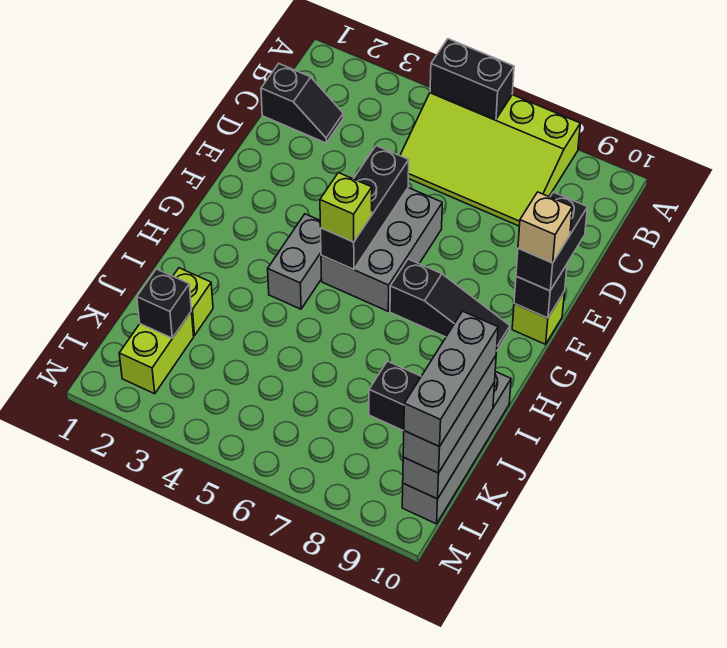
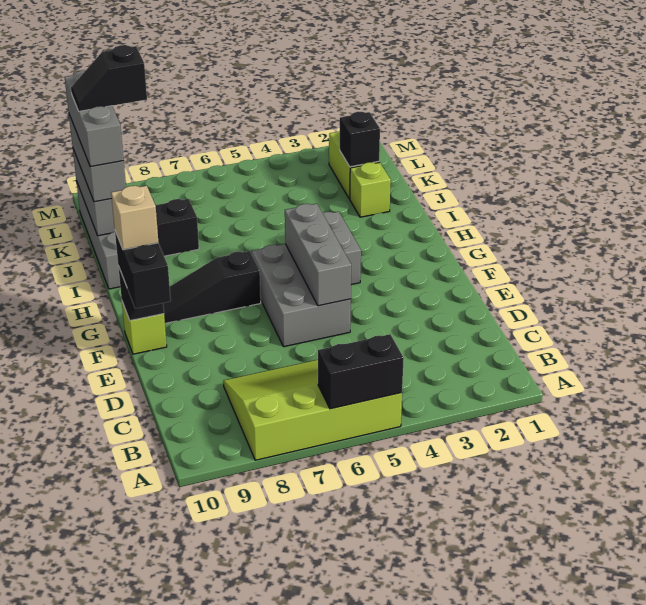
black 1x2 slope [261,64,343,143] -> black 1x2 slope moved to [71,45,147,111]
black 1x3 brick [321,146,409,270] -> grey 1x3 brick [285,204,351,306]
lime 1x1 brick [320,173,372,242] -> none

